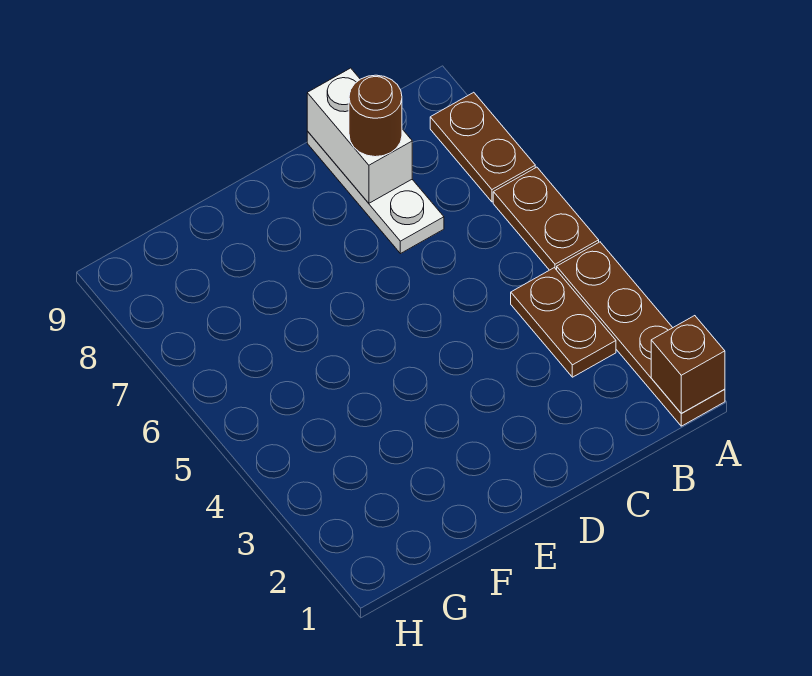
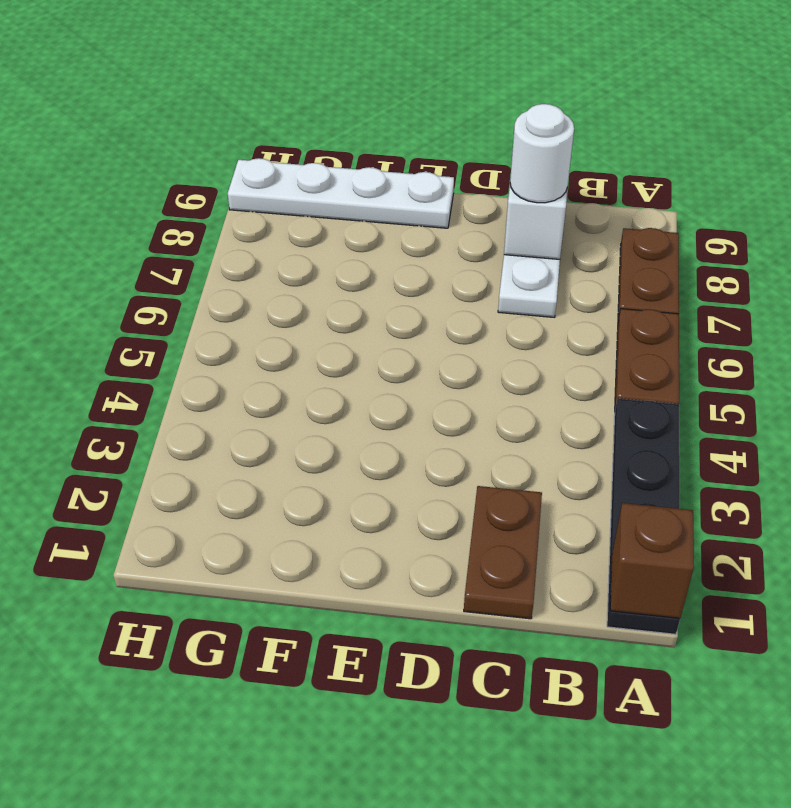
brown 1x4 plate [557,242,725,426] -> black 1x4 plate [607,399,680,634]
brown 1x2 plate [511,268,616,377] -> brown 1x2 plate moved to [464,486,542,619]
brown 1x1 round brick [349,75,402,157] -> white 1x1 round brick [510,104,574,203]
none -> white 1x4 plate [228,158,454,228]

